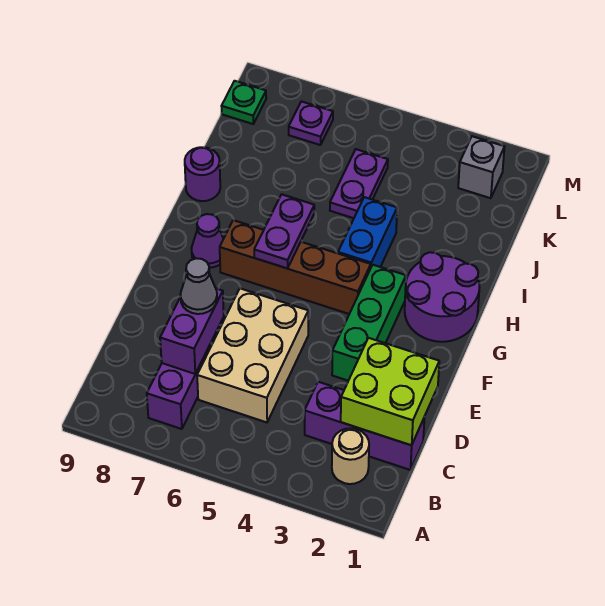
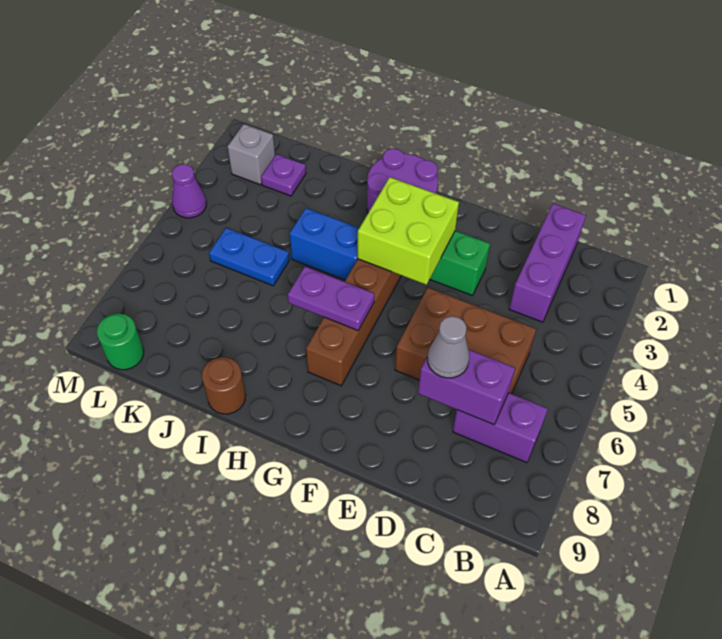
tan 1x1 round brick [332,428,369,484] -> none
lime 2x2 brick [341,338,439,445] -> lime 2x2 brick moved to [358,177,459,285]
tan 2x3 brick [197,288,308,422] -> brown 2x3 brick [395,288,536,394]
purple 1x1 cone [191,214,223,268] -> purple 1x1 cone moved to [172,164,206,218]
purple 1x1 round brick [185,147,220,201] -> brown 1x1 round brick [202,357,246,414]
purple 1x2 plate [330,149,388,218] -> blue 1x2 plate [209,228,290,286]
purple 1x1 plate [289,101,333,145] -> purple 1x1 plate moved to [261,154,306,196]
green 1x1 plate [222,81,266,124] -> green 1x1 round brick [97,314,144,370]

